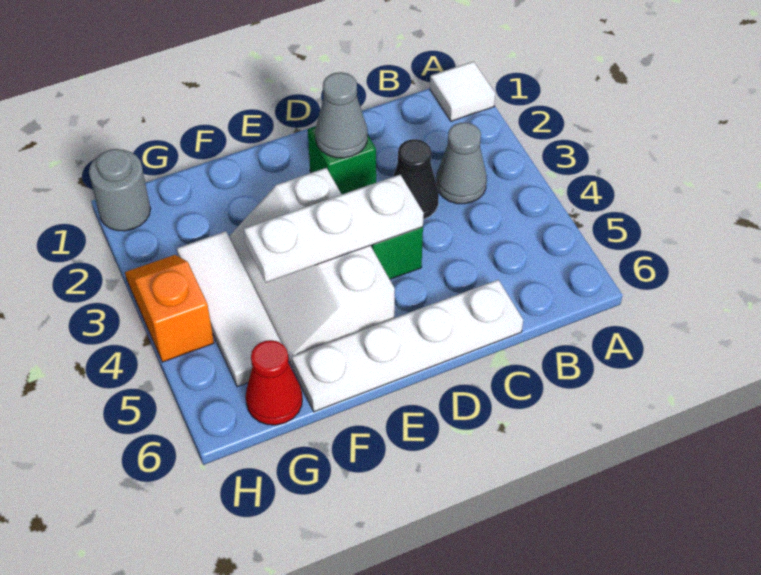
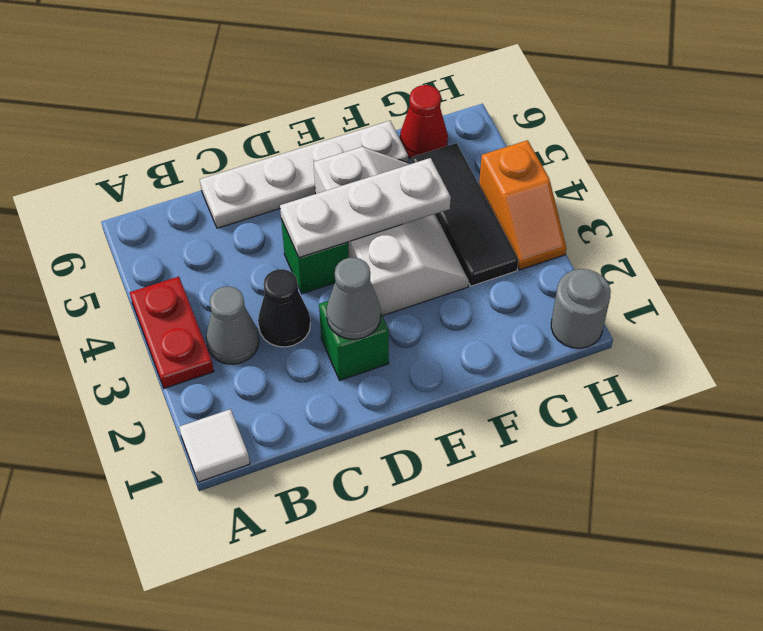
none -> red 1x2 plate [130,277,214,388]
white 1x3 tile [177,231,282,387] -> black 1x3 tile [412,143,519,286]

